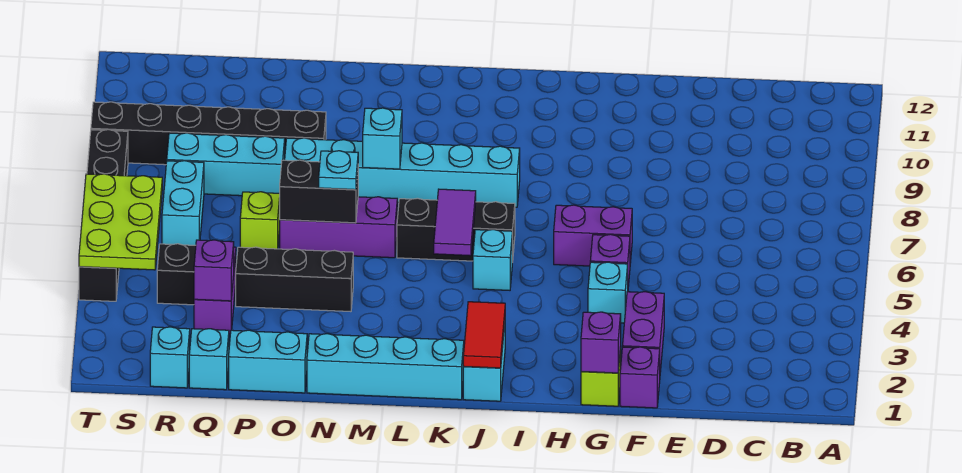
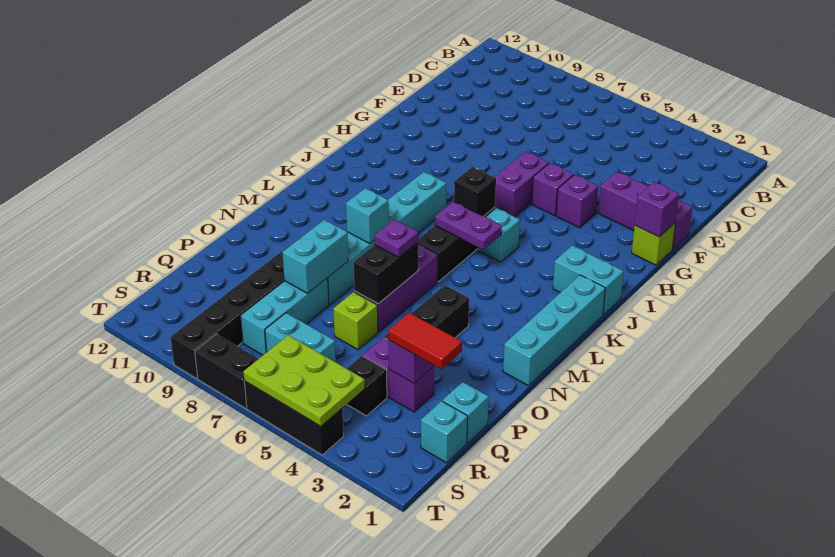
cyan 1x1 brick [588,262,628,323] -> purple 1x1 brick [556,175,598,228]
red 1x2 tile [463,302,505,368] -> red 1x2 tile moved to [388,313,462,369]
none -> black 1x1 brick [454,167,496,216]
purple 1x2 tile [434,189,476,256] -> purple 1x2 plate [435,201,502,250]
cyan 1x1 plate [319,151,358,190] -> purple 1x1 plate [374,220,418,257]
cyan 1x2 brick [229,330,307,393] -> cyan 1x2 brick moved to [282,220,348,293]

